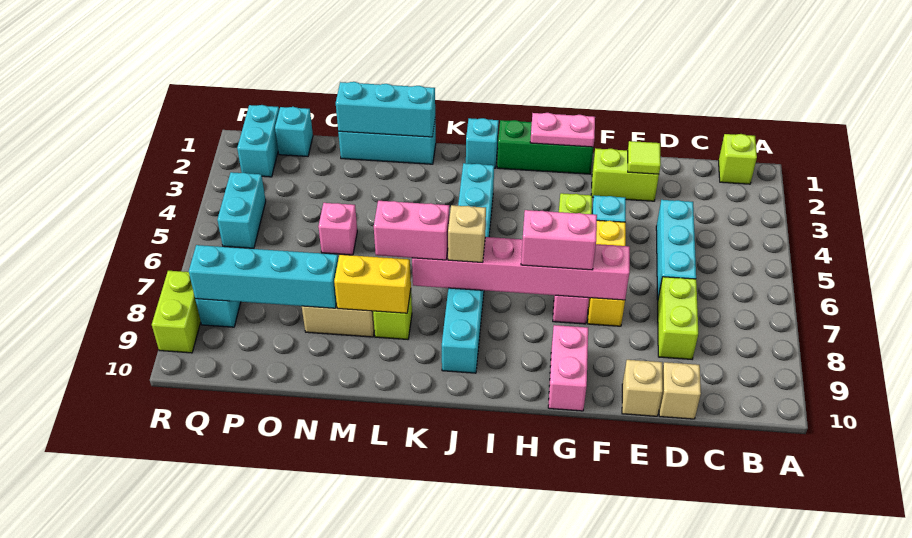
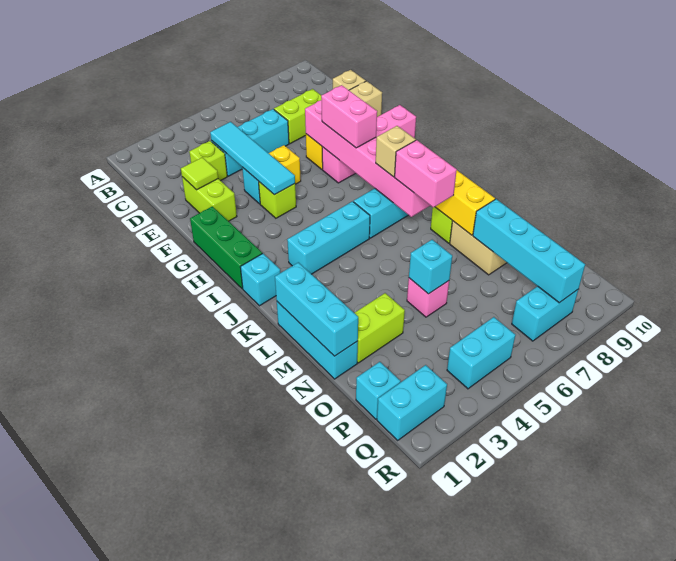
lime 1x1 brick [719,134,757,184] -> lime 1x1 brick moved to [189,141,227,181]
none -> cyan 1x4 tile [210,122,295,195]
pink 1x2 plate [530,113,595,147] -> none
none -> cyan 1x1 brick [409,240,452,294]
lime 1x2 brick [152,271,201,353] -> lime 1x2 brick moved to [355,293,405,363]

